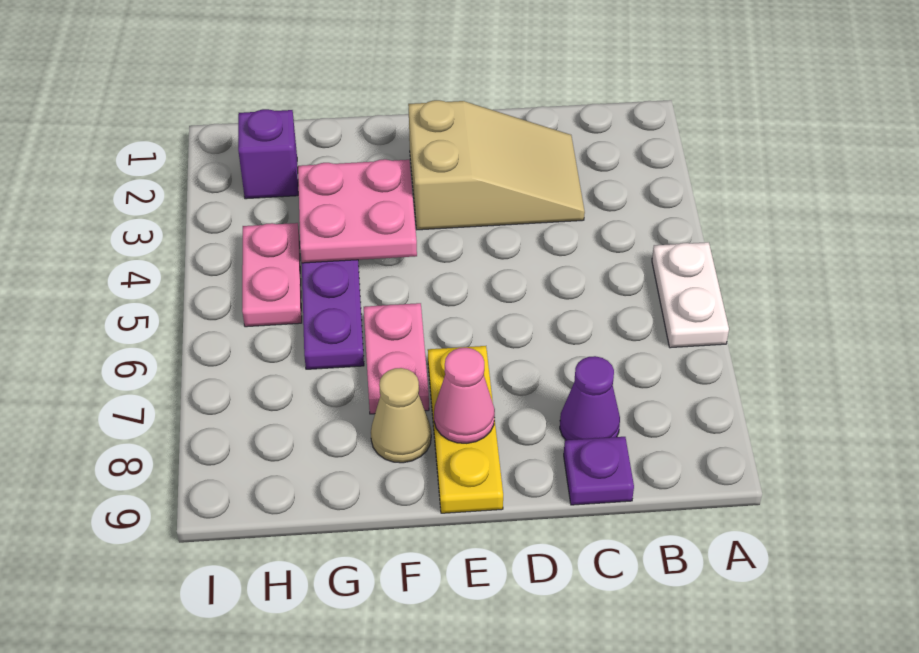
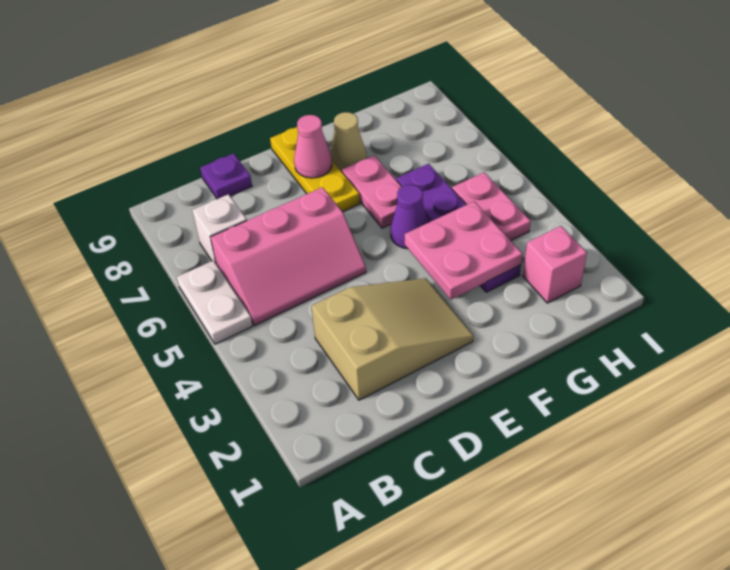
none -> pink 2x3 slope [211,187,366,325]
none -> white 1x1 brick [192,194,247,263]
tan 2x3 slope [408,100,585,230] -> tan 2x3 slope turned to [311,278,473,400]
purple 1x1 cone [560,356,620,440] -> purple 1x1 cone moved to [390,185,428,249]
purple 1x1 brick [238,109,298,199] -> pink 1x1 brick [523,226,587,303]

